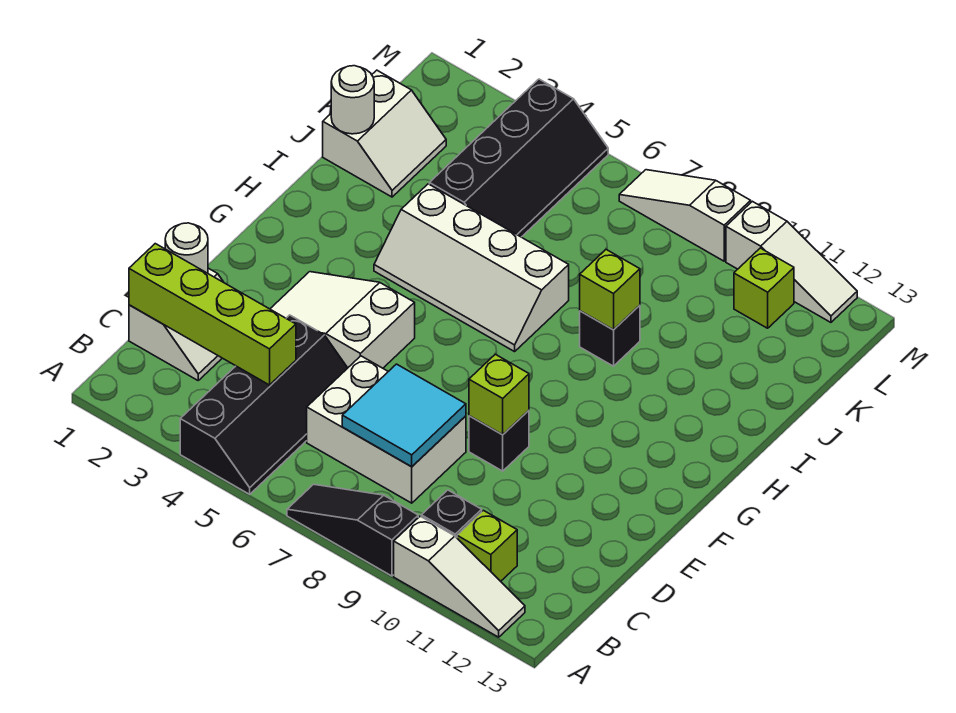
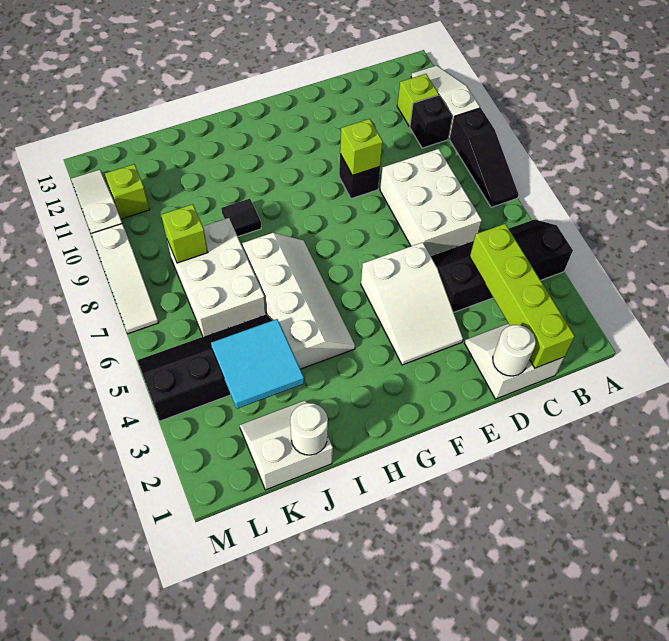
cyan 2x2 tile [342,364,466,467] -> cyan 2x2 tile moved to [211,319,304,409]
black 1x1 brick [580,305,640,366] -> black 1x1 tile [221,199,261,236]
lime 1x1 brick [580,250,640,330] -> lime 1x1 brick moved to [161,204,208,263]
none -> white 2x3 brick [167,218,266,336]

